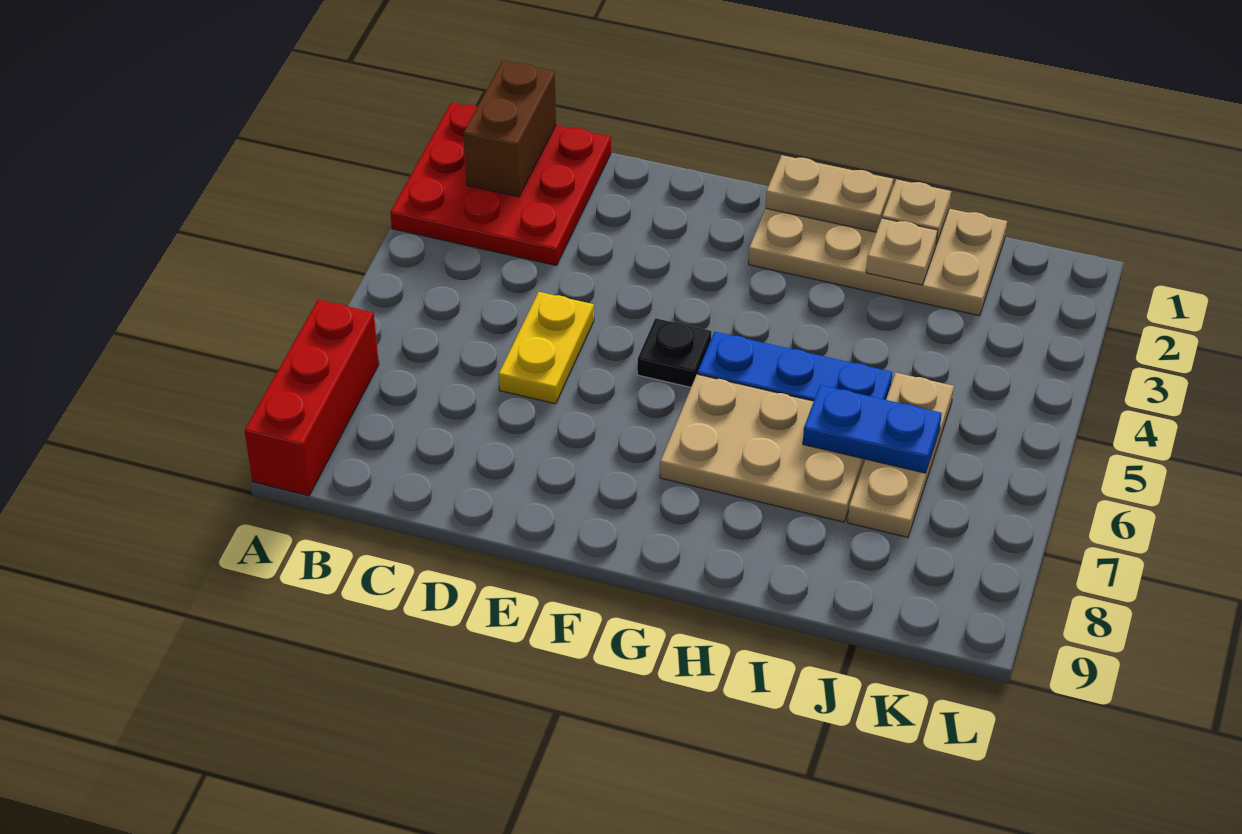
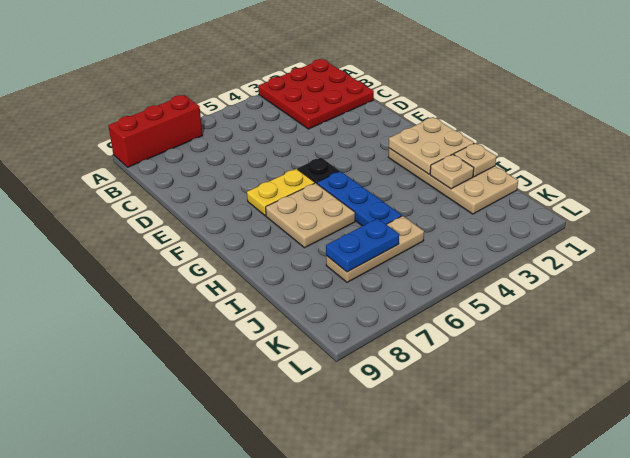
brown 1x2 brick [463,61,556,197] -> none
yellow 1x2 plate [499,292,594,404] -> yellow 1x2 plate moved to [247,169,315,216]
tan 1x2 plate [765,155,893,232] -> tan 2x2 plate [389,117,474,174]
tan 2x3 plate [660,374,865,522] -> tan 2x2 plate [266,183,355,248]
blue 1x2 plate [803,385,942,473] -> blue 1x2 plate turned to [326,218,399,272]

